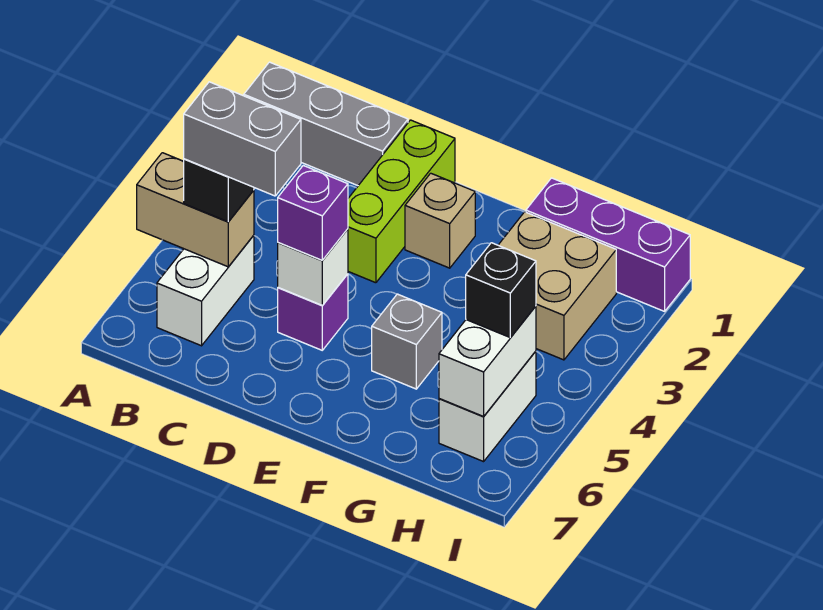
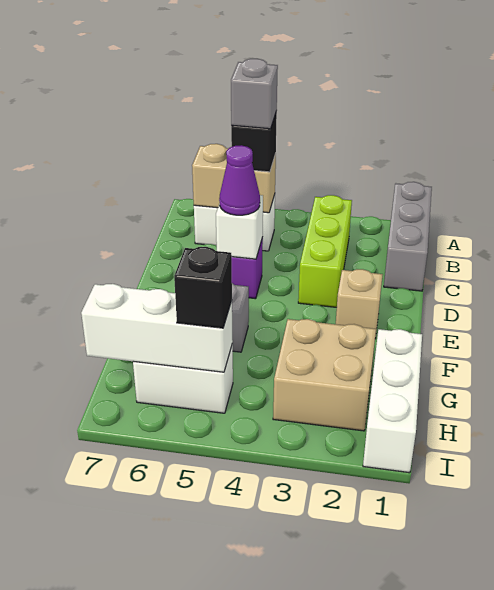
tan 1x2 brick [137,153,254,267] -> tan 1x2 brick turned to [192,144,276,213]
grey 1x2 brick [184,82,301,196] -> grey 1x1 brick [231,59,278,129]
lime 1x3 brick [348,120,455,283] -> lime 1x3 brick turned to [298,195,352,307]
purple 1x1 brick [278,165,348,260] -> purple 1x1 cone [219,145,260,215]
purple 1x3 brick [526,178,690,311] -> white 1x3 brick [363,329,422,473]
white 1x2 brick [439,306,536,416] -> white 1x3 brick [81,284,233,372]

